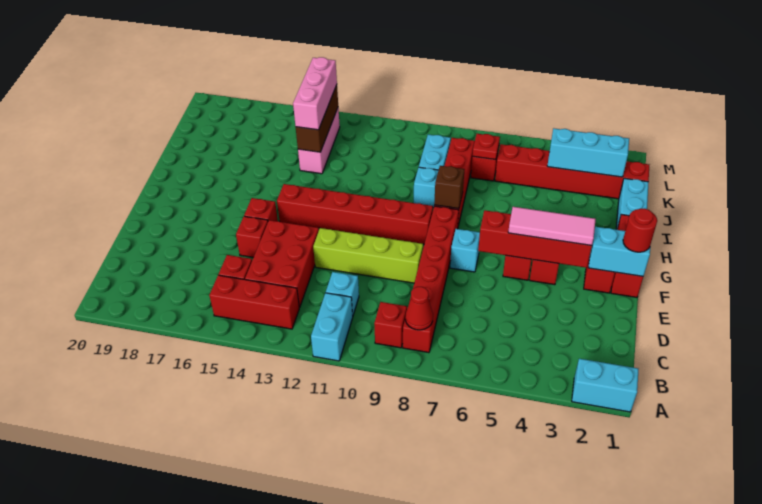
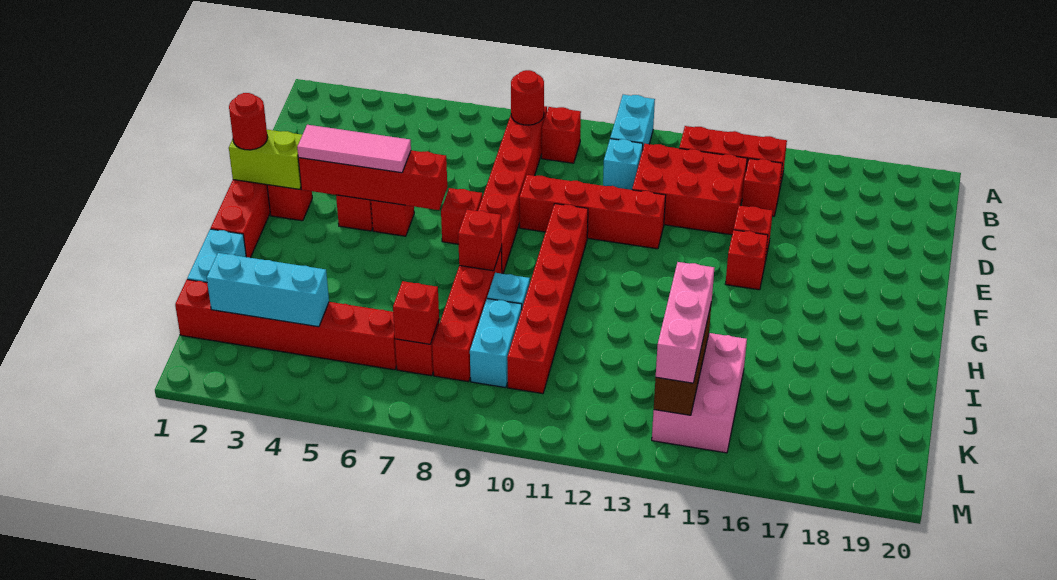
cyan 1x2 brick [572,359,638,412] -> none
red 1x1 cone [405,287,433,330] -> red 1x1 round brick [511,70,544,125]
red 2x3 brick [245,220,319,307] -> red 2x3 brick turned to [632,144,747,235]
lime 1x4 brick [313,228,423,283] -> red 1x4 brick [519,175,666,249]
cyan 1x2 brick [588,227,650,276] -> lime 1x2 brick [229,130,302,189]
cyan 1x1 brick [450,229,480,272] -> red 1x1 brick [441,188,482,244]
red 1x6 brick [277,184,433,244] -> red 1x6 brick turned to [507,204,588,394]
brown 1x1 brick [434,166,464,209] -> red 1x1 brick [458,210,502,271]
pink 1x3 brick [298,108,340,174] -> pink 2x3 brick [652,333,747,453]
red 1x1 plate [472,134,500,160] -> red 1x1 brick [393,281,439,344]

